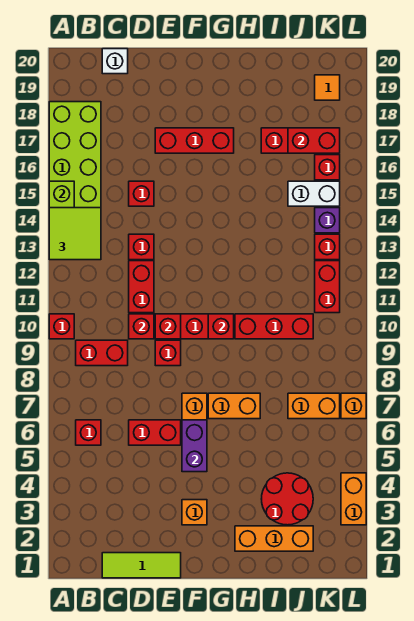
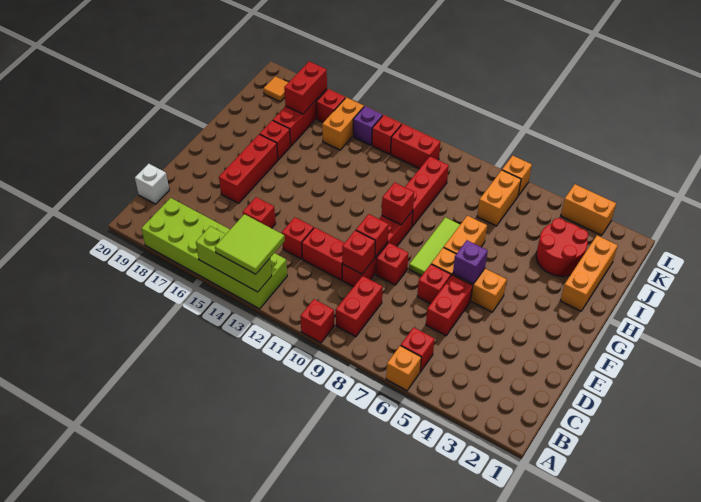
lime 1x3 tile [102,553,181,578] -> lime 1x3 tile moved to [409,217,460,276]
none -> red 1x1 brick [417,264,451,304]
orange 1x1 brick [182,500,207,525] -> orange 1x1 brick moved to [386,346,421,391]
purple 1x2 brick [182,420,207,472] -> purple 1x1 brick [453,240,488,284]
none -> red 1x1 brick [260,120,291,160]
white 1x2 brick [288,181,340,206] -> orange 1x2 brick [322,97,364,150]

